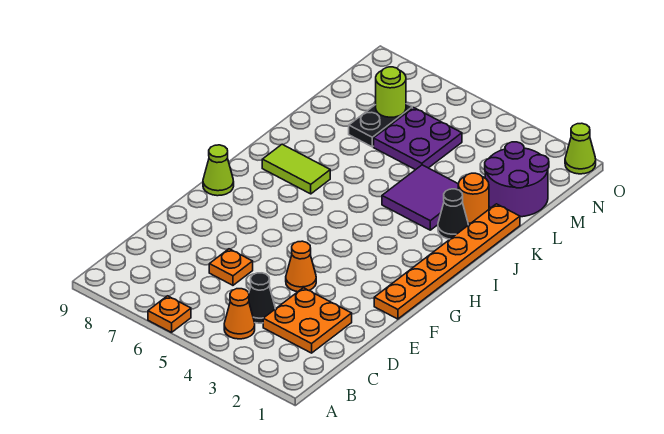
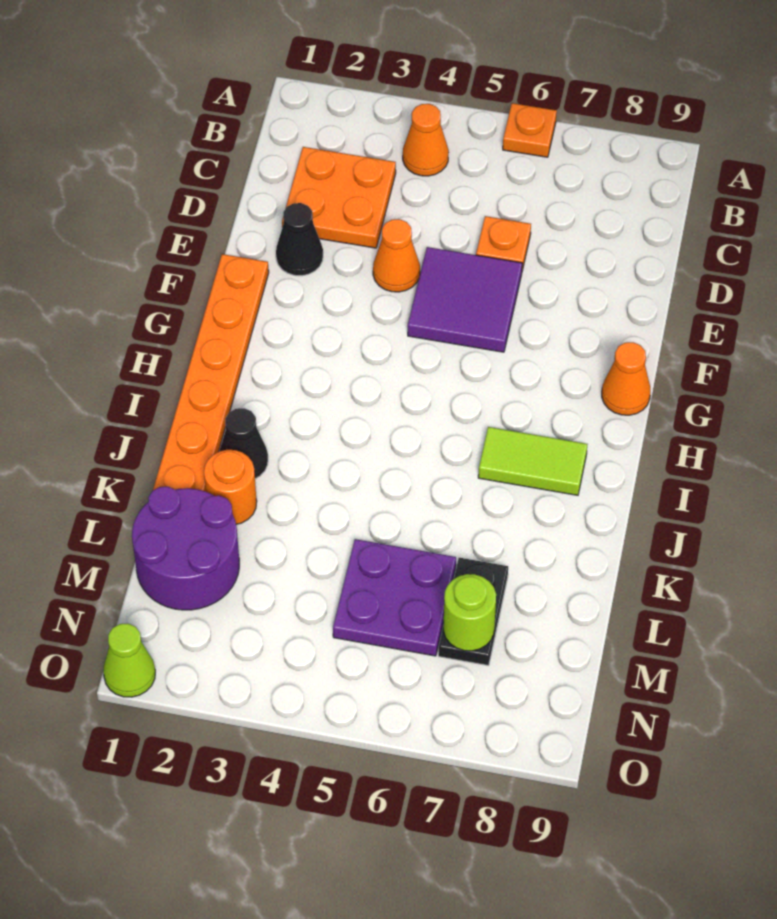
black 1x1 cone [249,273,275,323] -> black 1x1 cone moved to [276,203,323,276]
lime 1x1 cone [203,145,234,196] -> orange 1x1 cone [602,342,650,415]
purple 2x2 tile [382,165,458,230] -> purple 2x2 tile moved to [408,247,522,352]

